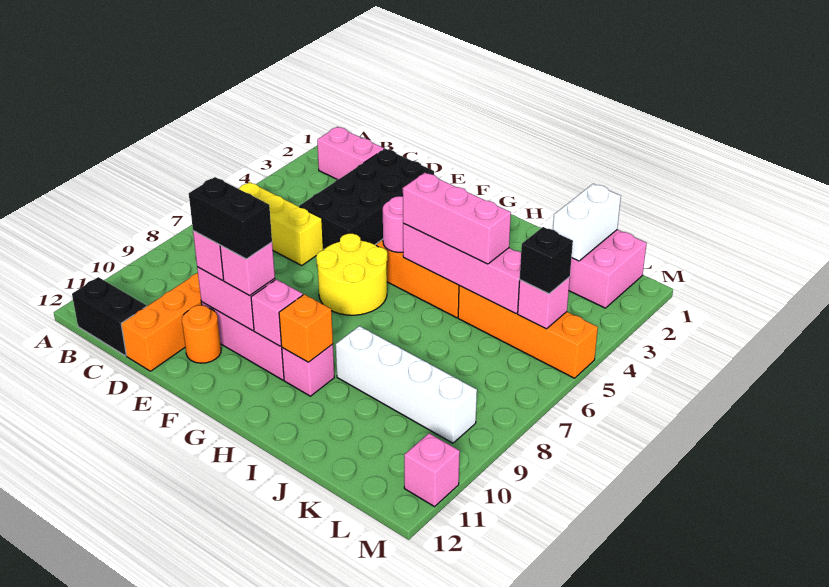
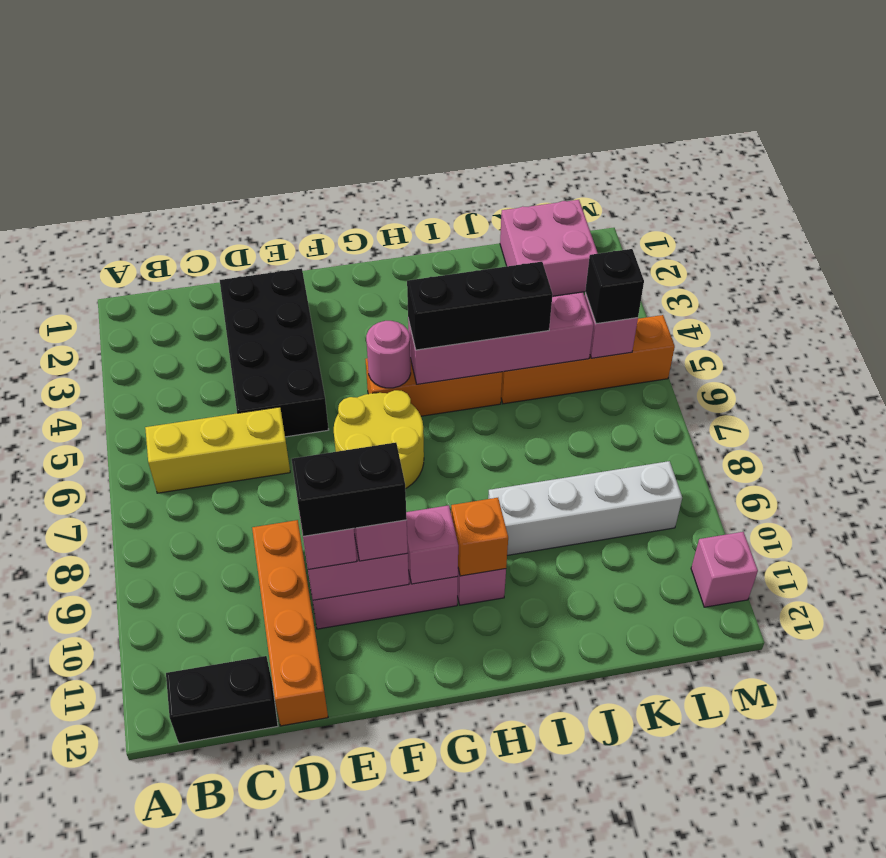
pink 1x2 brick [317,127,384,179] -> none
orange 1x1 round brick [182,305,221,363] -> none
pink 1x3 brick [403,173,511,264] -> black 1x3 brick [407,262,553,350]
white 1x2 brick [553,184,621,261] -> none

